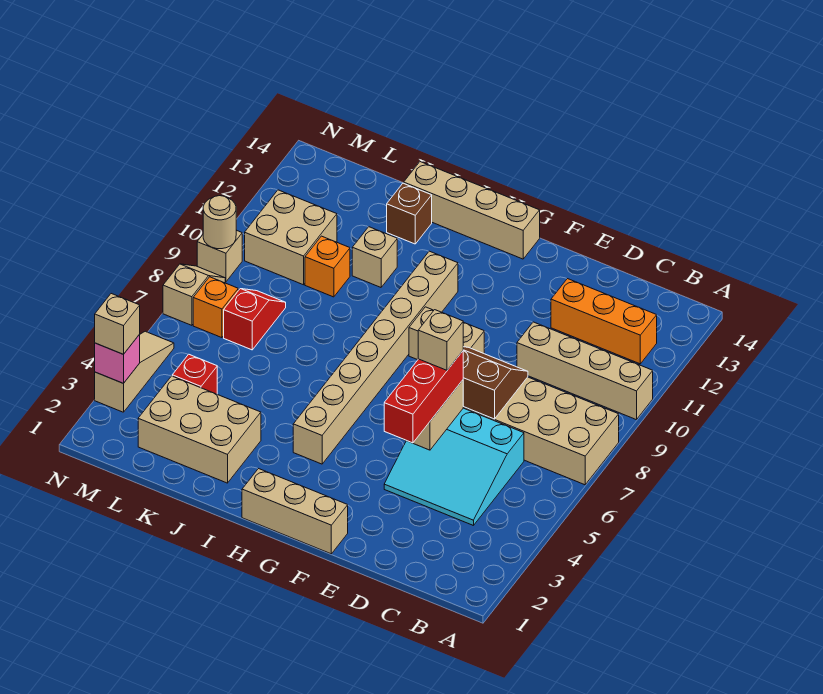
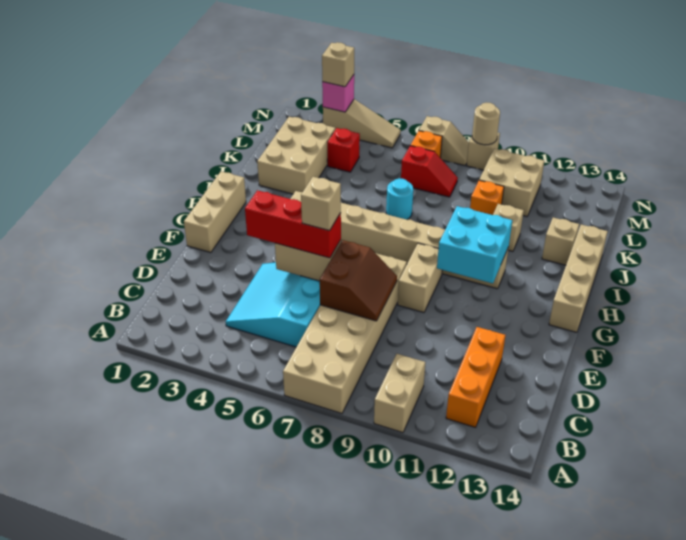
tan 1x4 brick [517,322,653,420] -> tan 1x2 brick [374,354,425,433]
none -> cyan 2x2 brick [437,206,512,283]
none -> cyan 1x1 round brick [386,178,413,220]
brown 1x1 brick [387,183,432,244] -> tan 1x1 brick [542,218,579,265]

